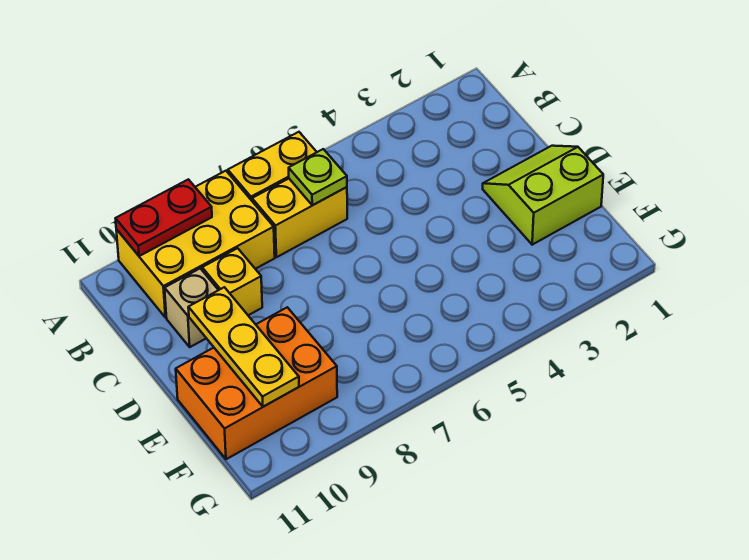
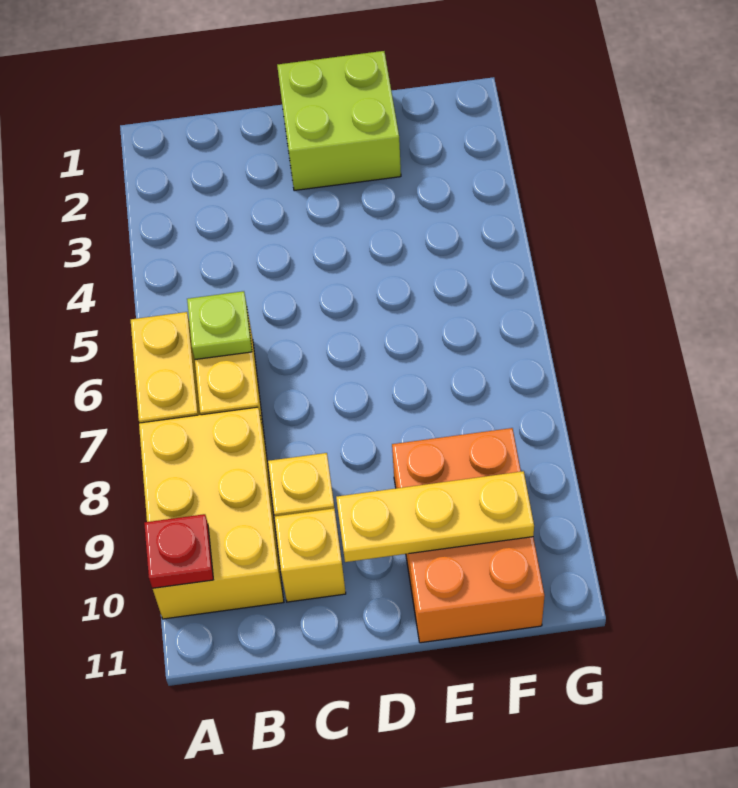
red 1x2 plate [115,179,212,256] -> red 1x1 plate [144,514,213,588]
tan 1x1 brick [165,268,218,347] -> yellow 1x1 brick [274,508,346,602]
lime 2x2 slope [483,146,603,245] -> lime 2x2 brick [277,51,401,191]

